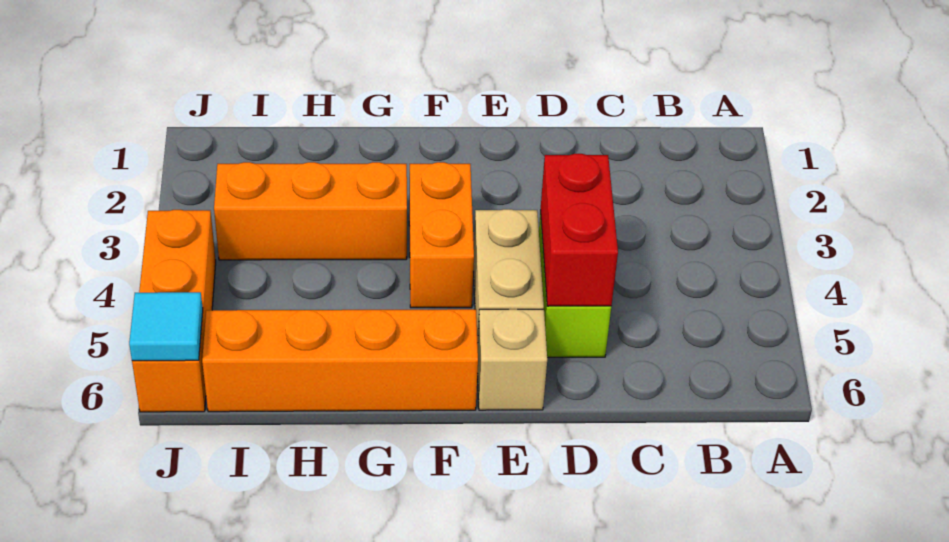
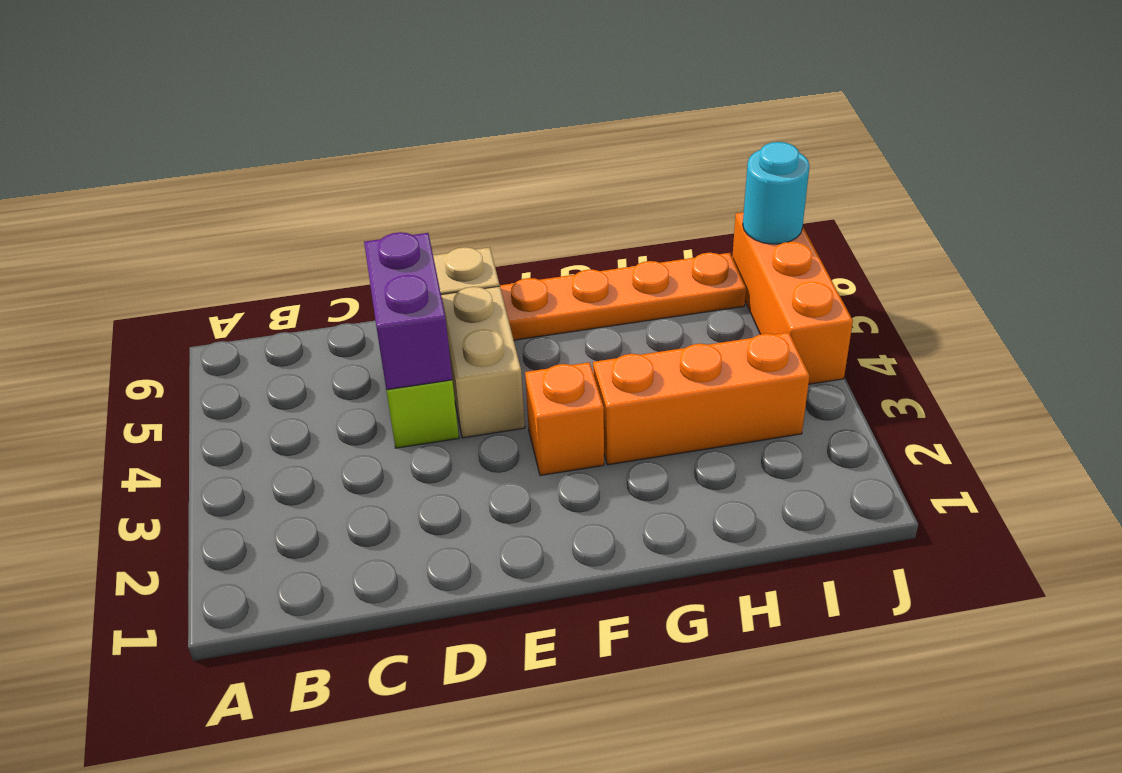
red 1x2 brick [540,154,618,306] -> purple 1x2 brick [364,232,452,390]
orange 1x2 brick [409,162,474,308] -> orange 1x1 brick [525,362,604,476]
orange 1x4 brick [202,309,478,412] -> orange 1x4 plate [500,253,746,340]
cyan 1x1 tile [129,292,203,361] -> cyan 1x1 round brick [743,142,809,244]

